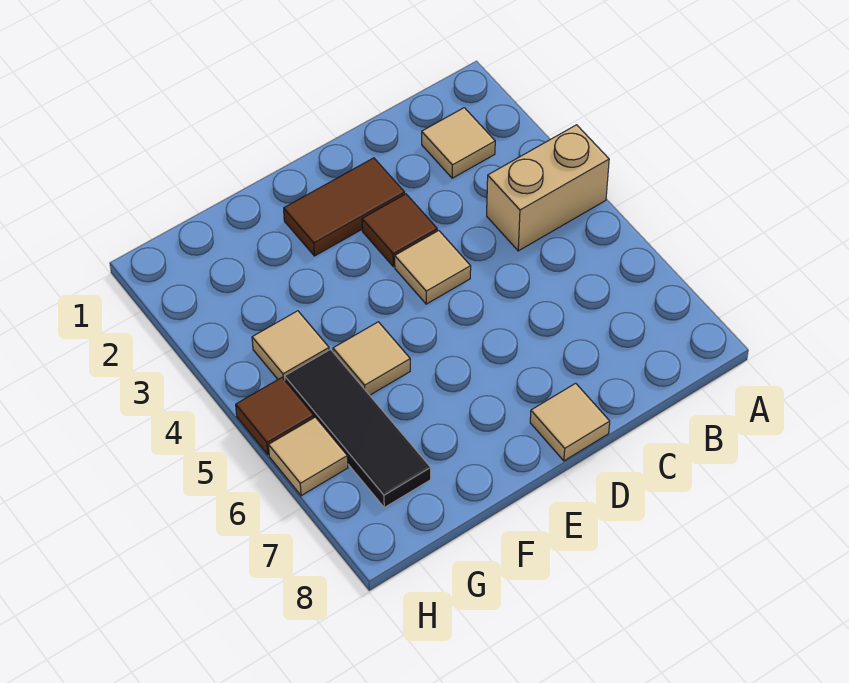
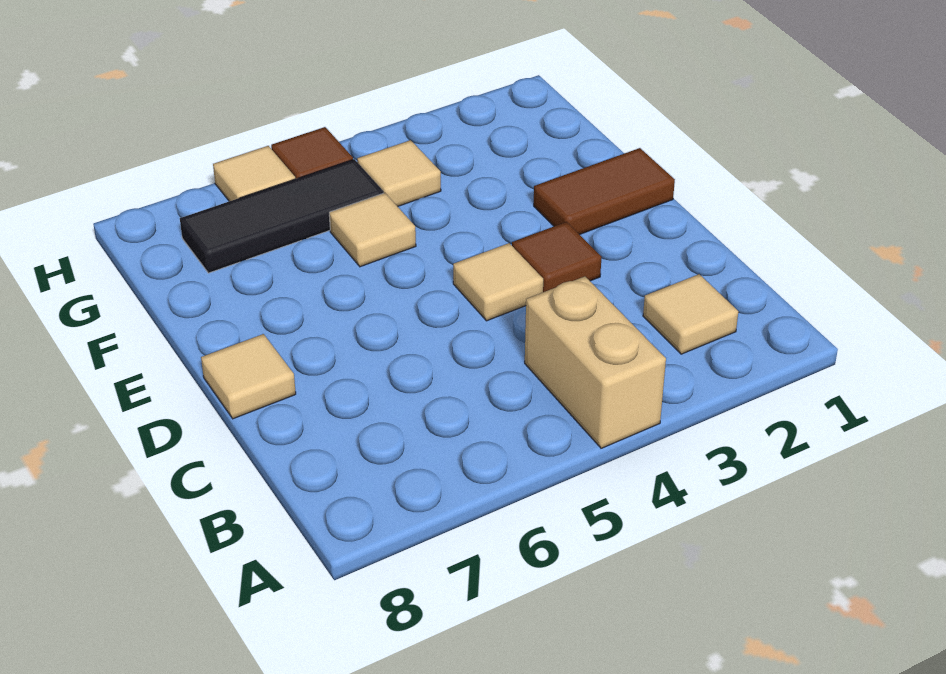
brown 1x2 tile [284,158,405,256] -> brown 1x2 tile turned to [534,148,675,235]

